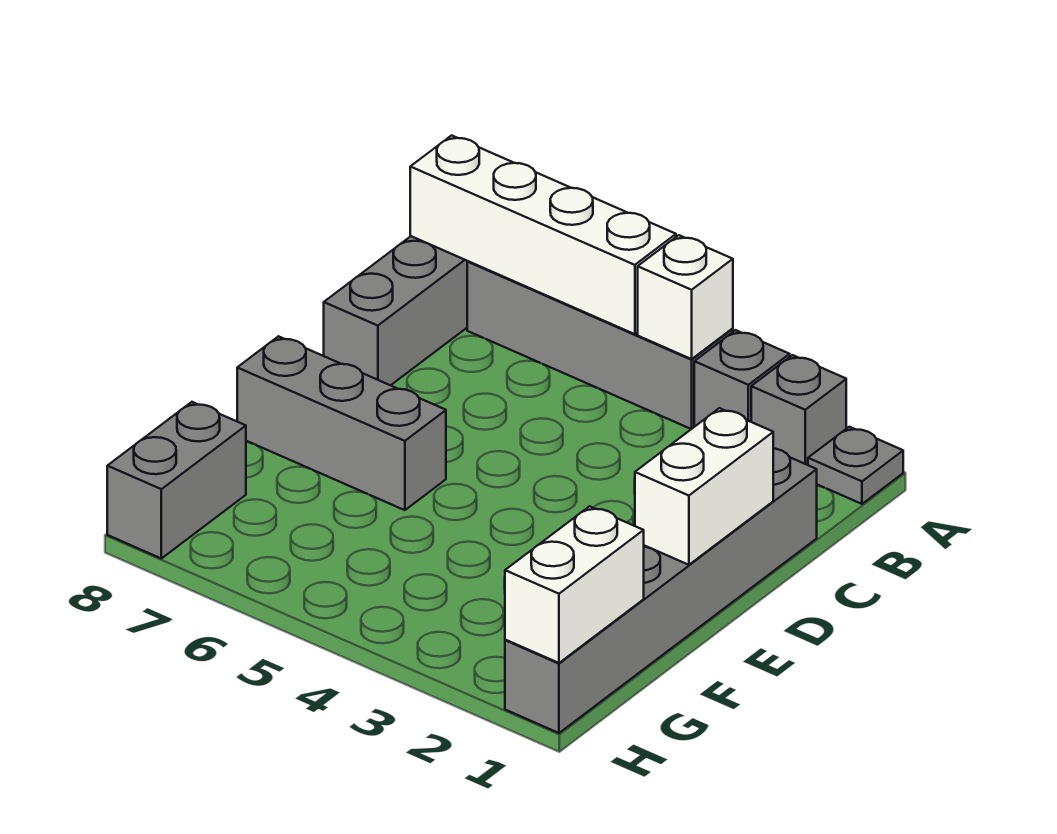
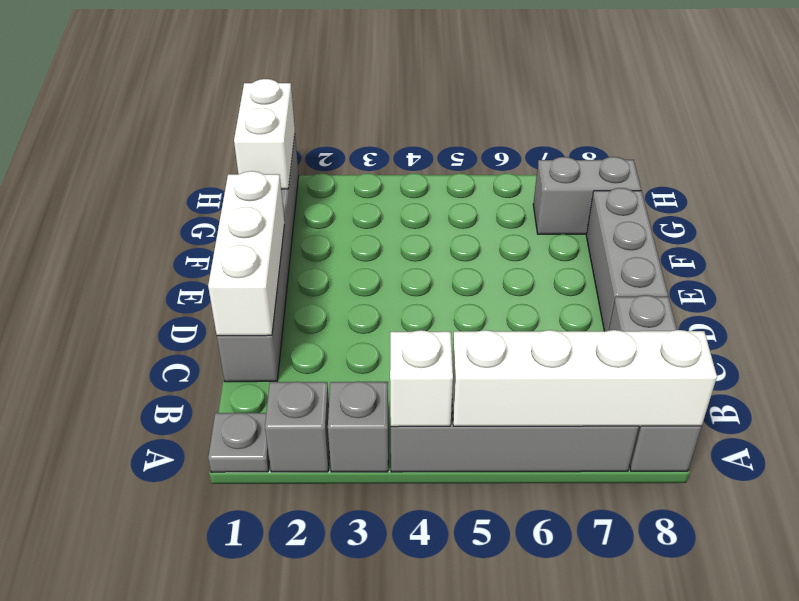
white 1x2 brick [635,408,773,565] -> white 1x3 brick [208,171,284,336]
grey 1x3 brick [237,336,446,510] -> grey 1x3 brick turned to [586,188,668,331]
grey 1x2 brick [107,402,246,558] -> grey 1x2 brick turned to [533,157,641,234]

